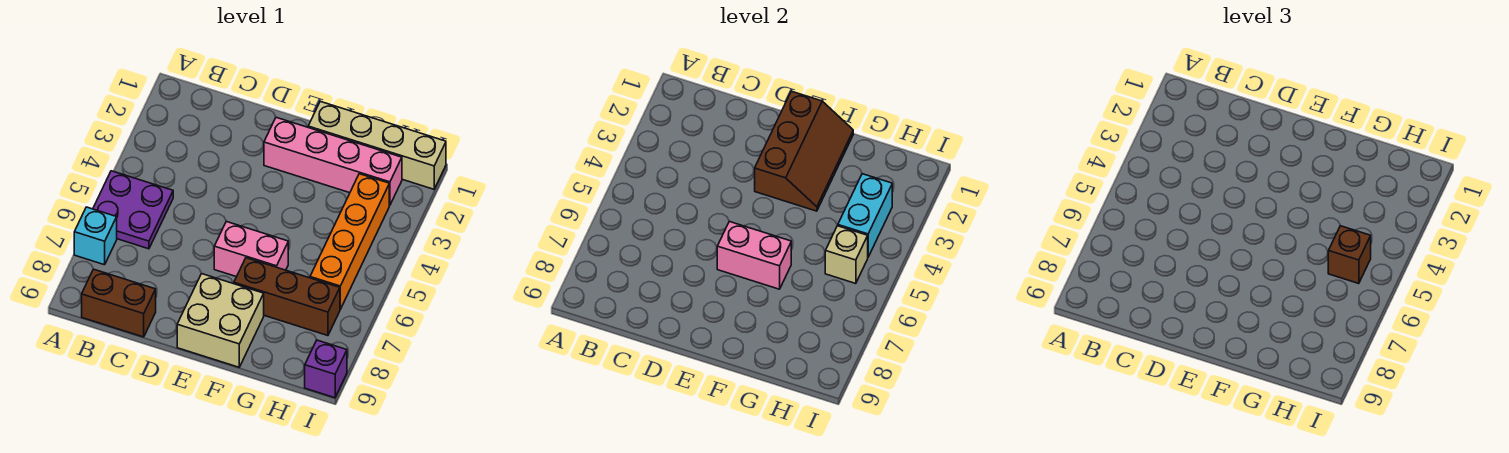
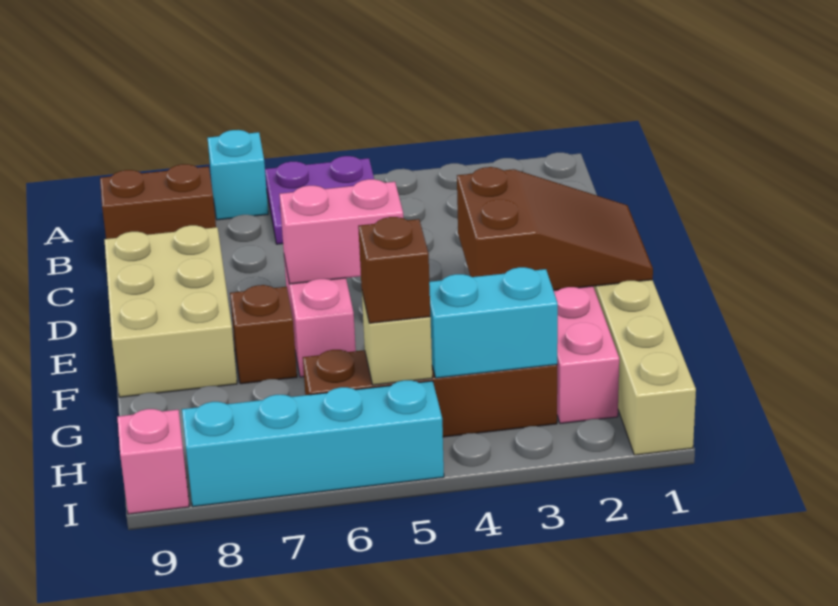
brown 1x2 brick [82,269,156,337] -> brown 1x2 brick turned to [100,164,216,239]
brown 2x3 slope [755,91,853,211] -> brown 2x3 slope turned to [457,167,653,291]
pink 1x2 brick [717,222,791,289] -> pink 1x2 brick turned to [280,179,403,284]
tan 2x2 brick [177,274,264,367] -> tan 2x3 brick [104,225,237,397]
brown 1x3 brick [234,258,340,336] -> brown 1x1 brick [230,285,297,384]
orange 1x4 brick [310,174,389,309] -> brown 1x4 brick [303,350,557,437]
none -> cyan 1x4 brick [182,380,444,507]
purple 1x1 brick [305,340,347,398] -> pink 1x1 brick [117,409,189,514]

